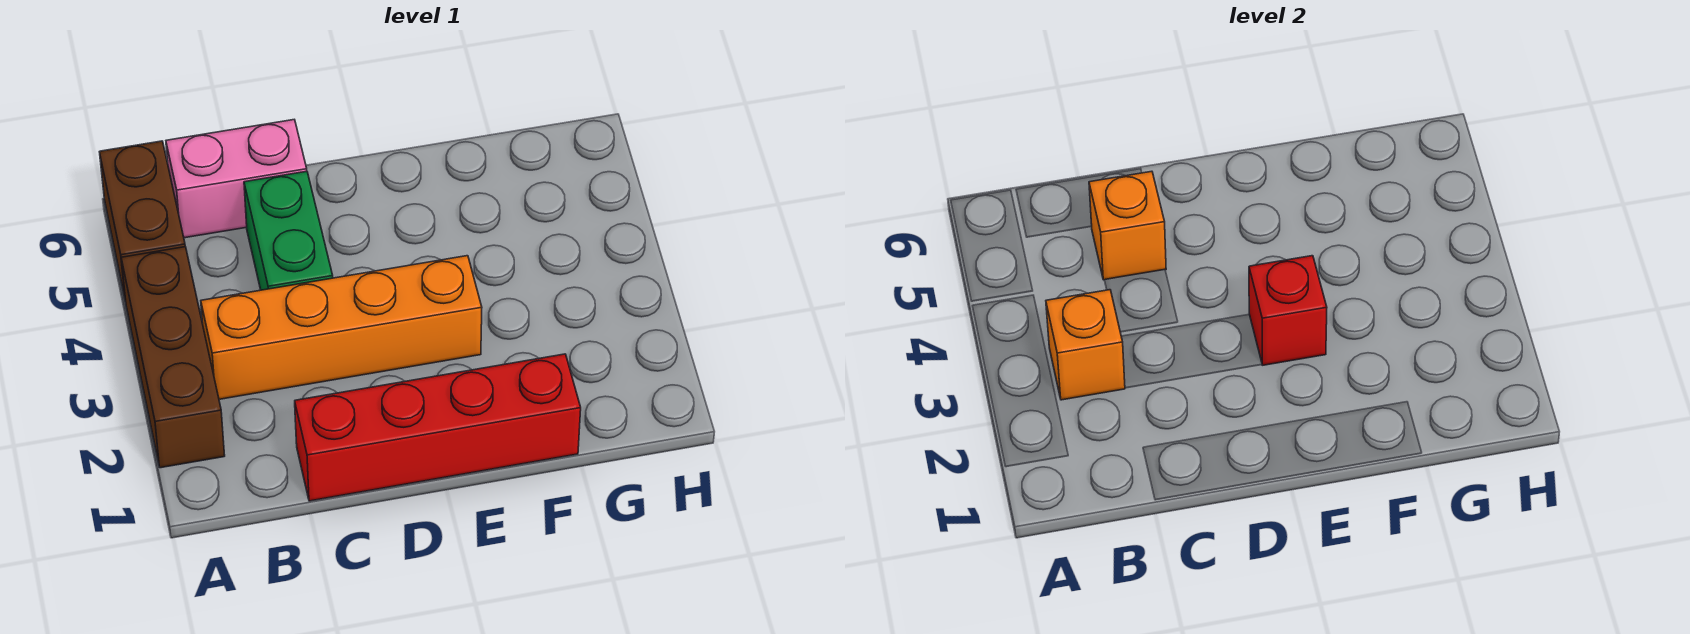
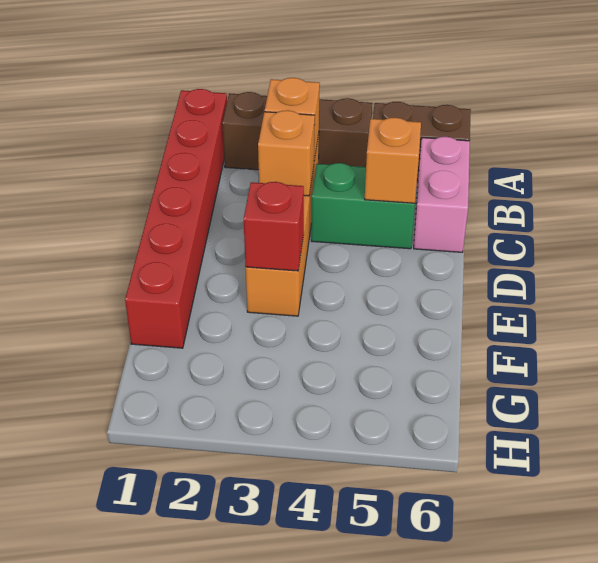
red 1x4 brick [295,354,581,501] -> red 1x6 brick [125,89,227,348]
none -> orange 1x1 brick [258,110,315,196]

